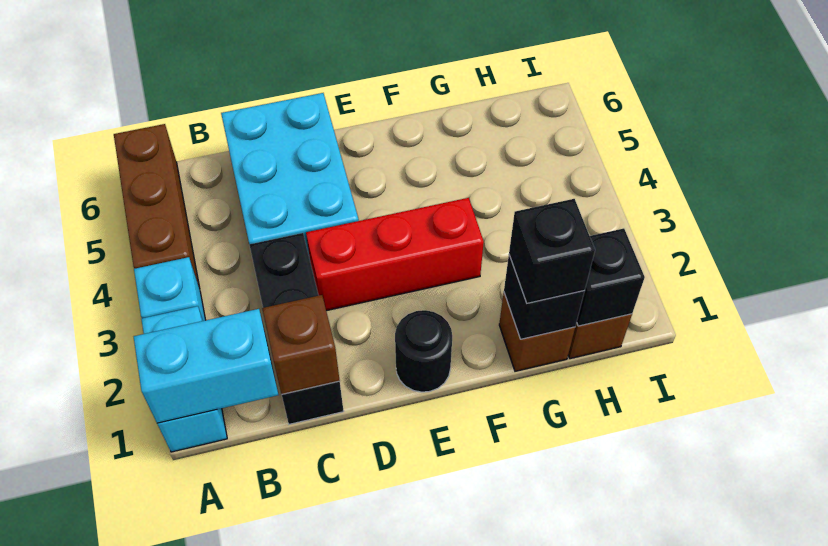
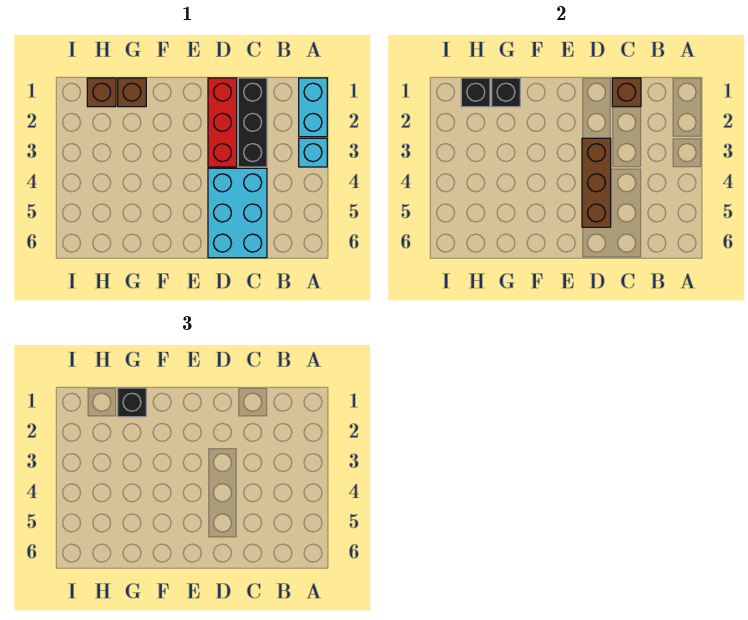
cyan 1x2 brick [134,309,278,423] -> none
brown 1x3 brick [114,124,200,289] -> brown 1x3 brick moved to [582,138,611,227]
red 1x3 brick [306,198,484,311] -> red 1x3 brick turned to [208,78,237,167]
black 1x1 round brick [395,310,452,392] -> none

